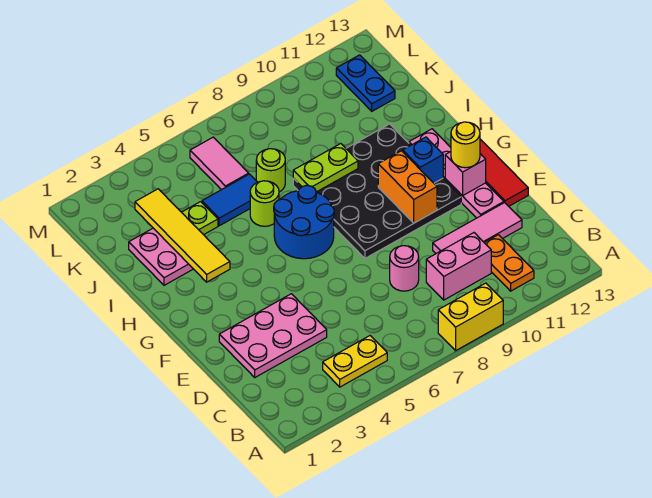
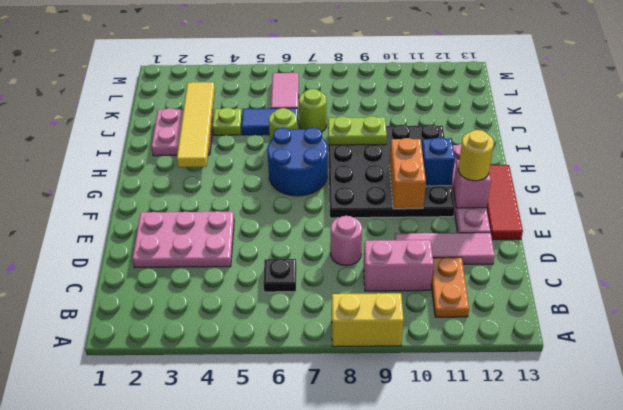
yellow 1x2 plate [323,336,387,387] -> none
none -> black 1x1 plate [263,259,296,292]
blue 1x2 plate [336,55,395,111] -> none

